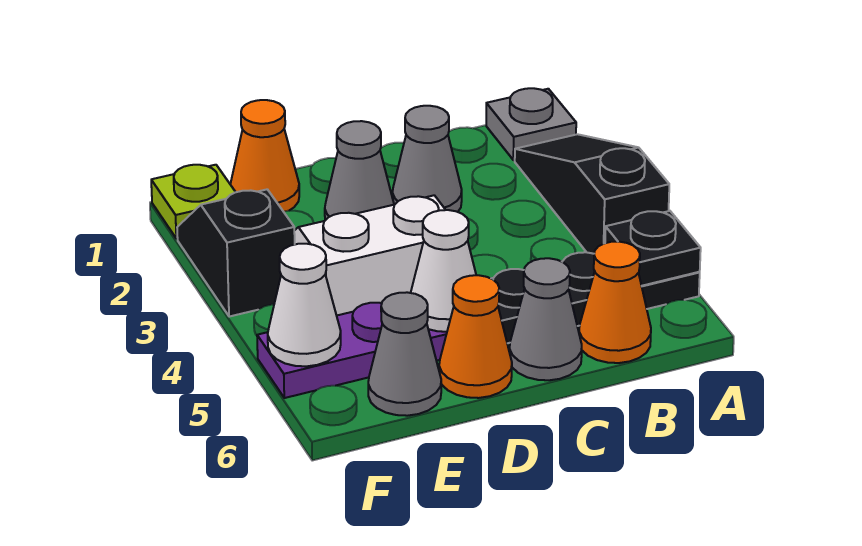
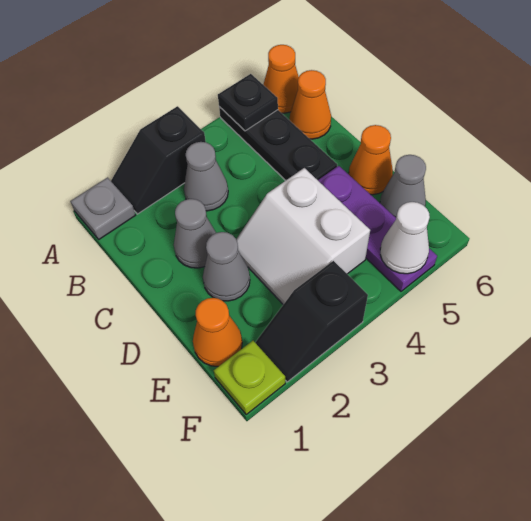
black 1x3 slope [515,134,669,254] -> black 1x2 slope [111,106,206,214]
none -> orange 1x1 cone [263,45,299,113]
grey 1x1 cone [509,258,582,380] -> grey 1x1 cone moved to [184,142,228,211]
white 1x1 cone [411,210,476,332] -> none

